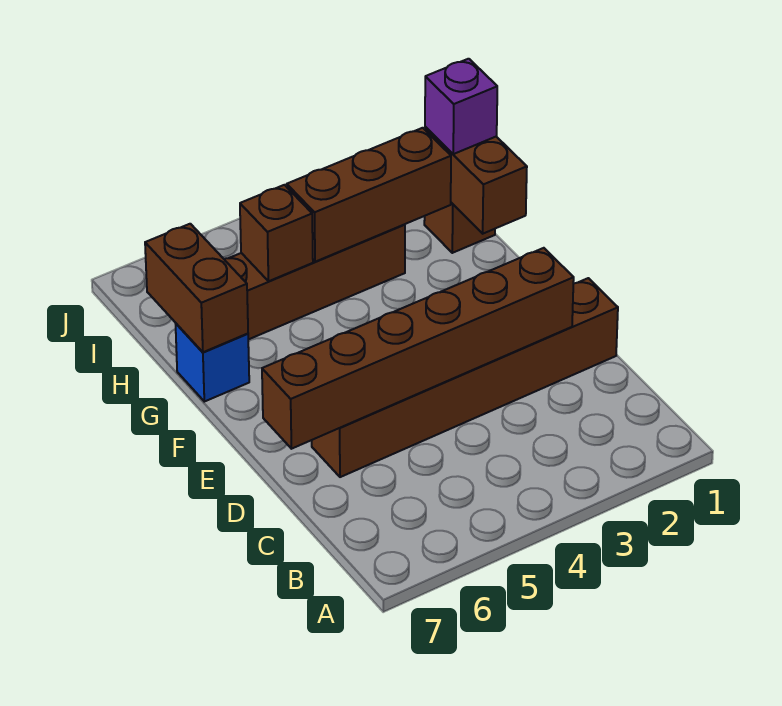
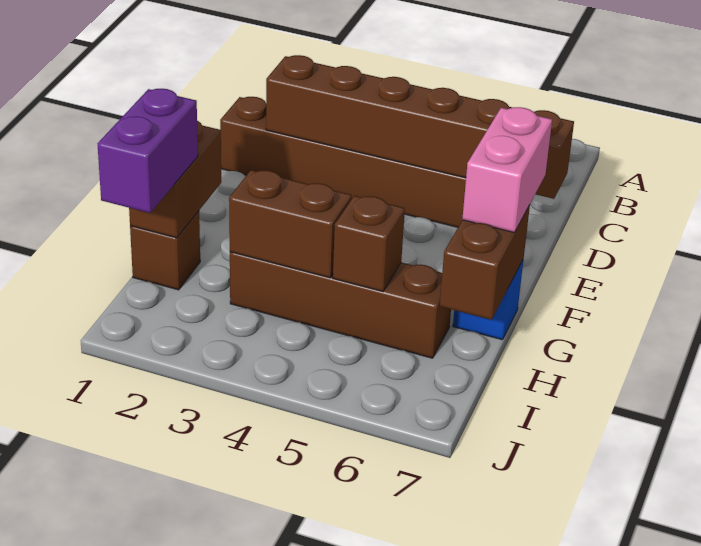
none -> pink 1x2 brick [462,107,552,233]
purple 1x1 brick [425,59,497,154] -> purple 1x2 brick [97,89,198,213]
brown 1x3 brick [287,128,451,262] -> brown 1x2 brick [229,170,352,278]

